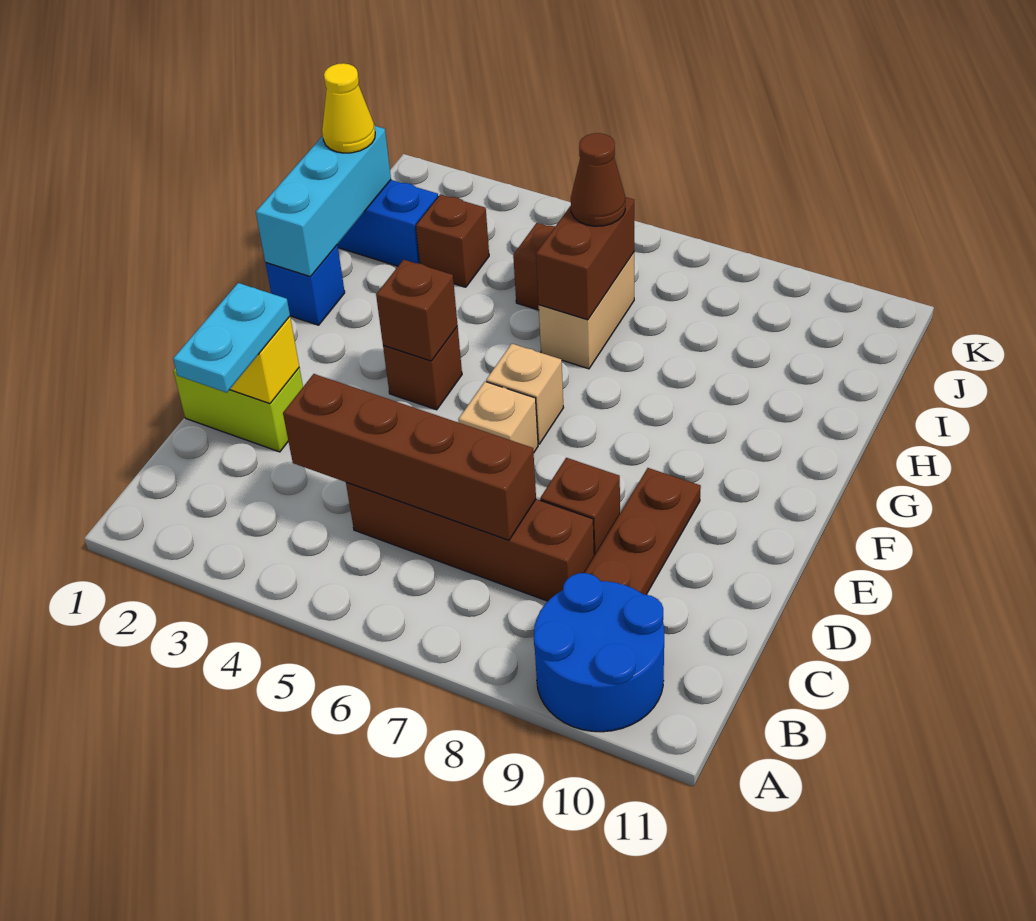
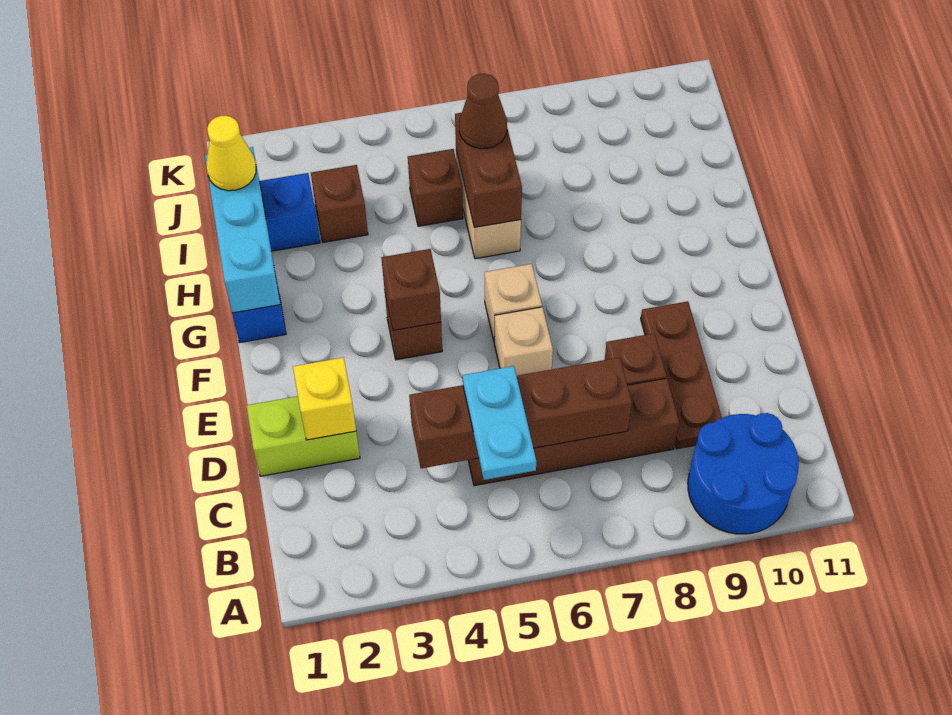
cyan 1x2 plate [173,283,290,393] -> cyan 1x2 plate moved to [463,366,536,480]

